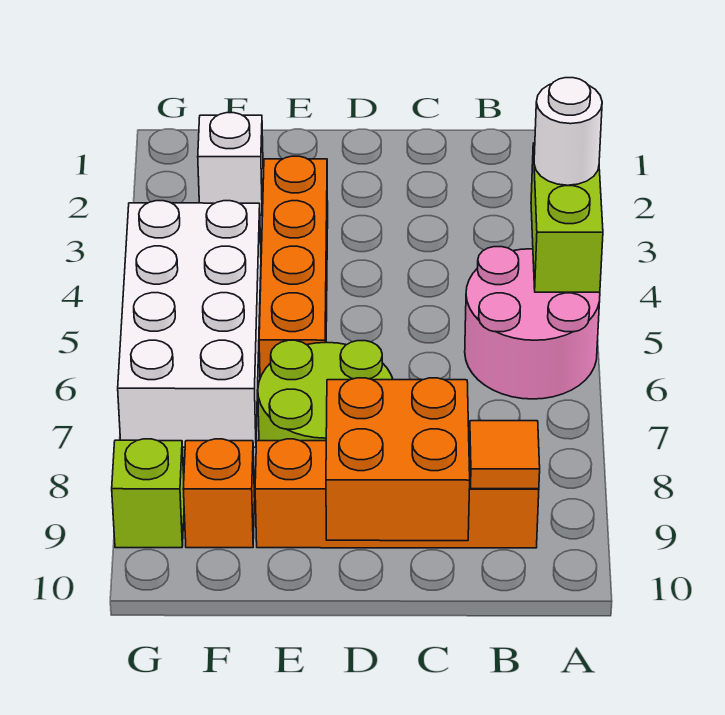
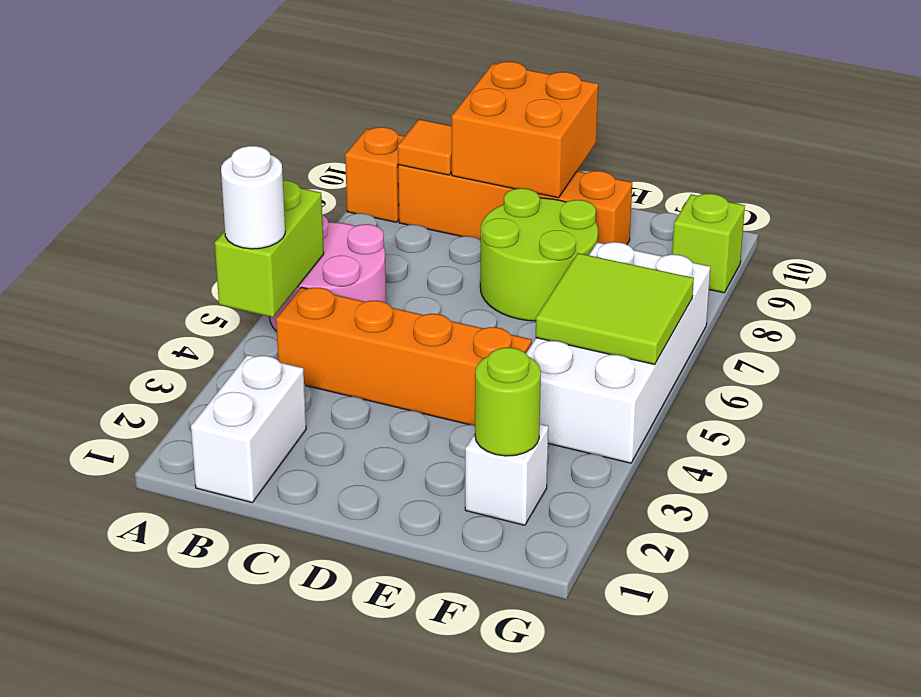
none -> white 1x2 brick [191,355,306,503]
orange 1x4 brick [259,156,328,378] -> orange 1x4 brick turned to [276,287,532,425]
none -> lime 1x1 round brick [475,348,541,456]
none -> lime 2x2 tile [536,253,694,364]
orange 1x1 brick [183,439,255,548] -> orange 1x1 brick moved to [345,127,405,222]

